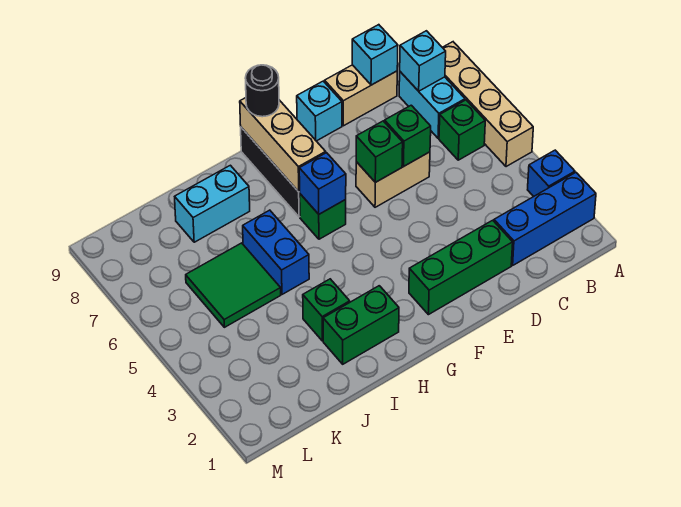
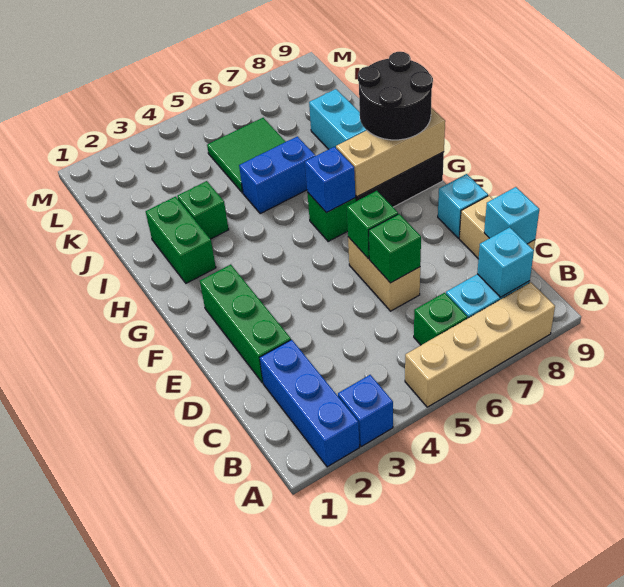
black 1x1 round brick [246,65,279,117] -> black 2x2 round brick [358,52,433,140]

